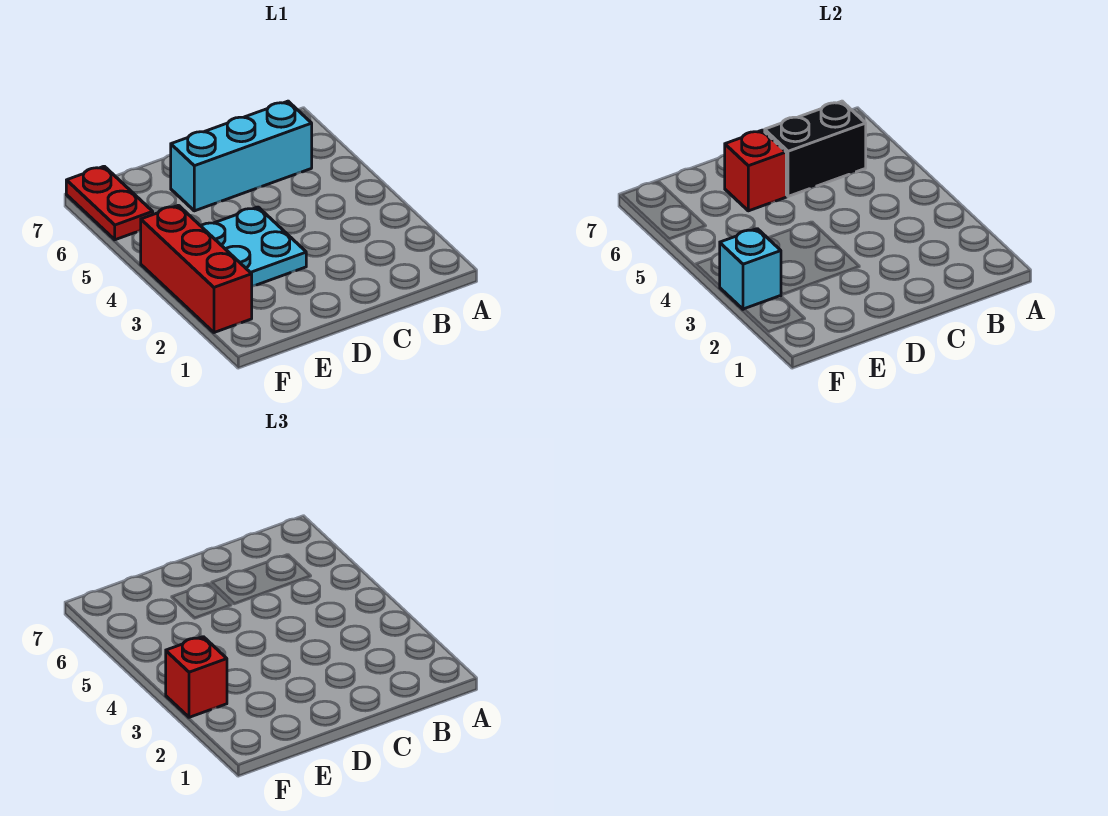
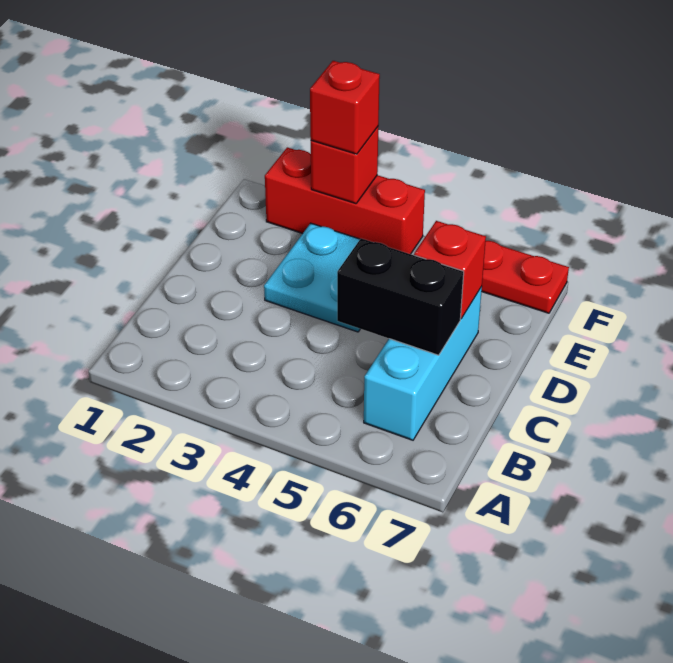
black 1x2 brick [765,101,866,196] -> black 1x2 brick turned to [337,238,464,355]
cyan 1x1 brick [719,229,781,309] -> red 1x1 brick [311,127,378,204]

